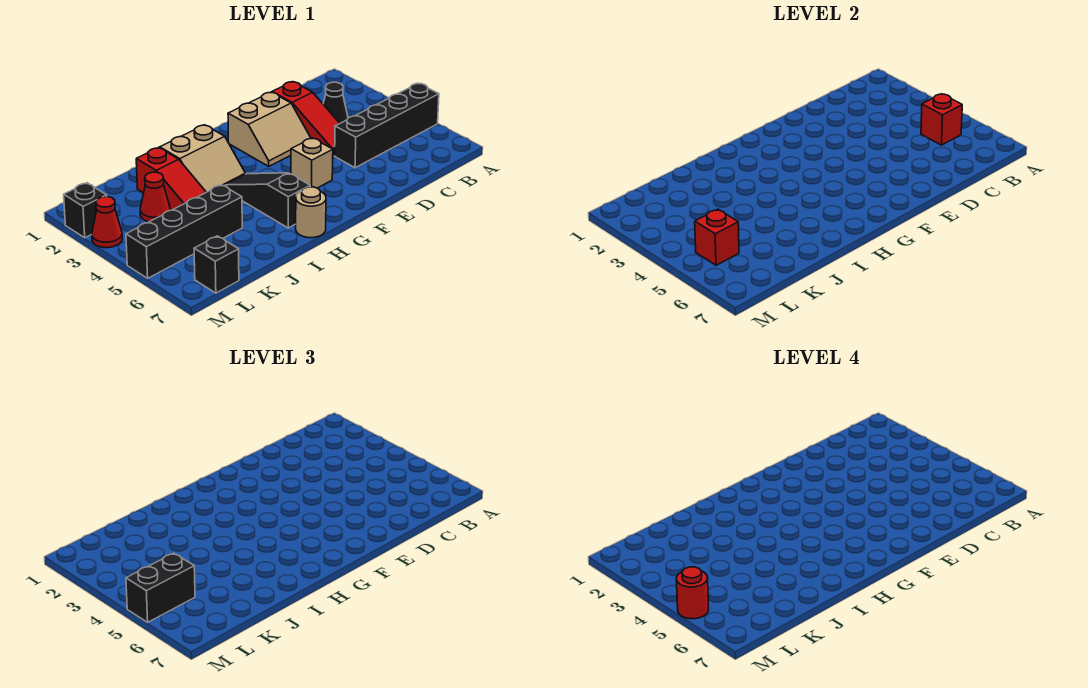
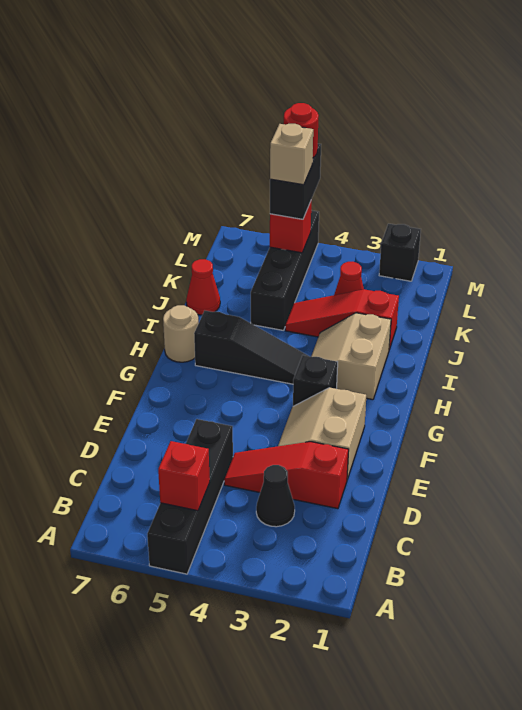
tan 1x1 brick [291,138,333,188] -> tan 1x1 brick moved to [270,124,313,185]
black 1x1 brick [194,236,239,293] -> black 1x1 brick moved to [293,355,338,406]
red 1x1 cone [92,197,122,248] -> red 1x1 cone moved to [186,259,220,315]

